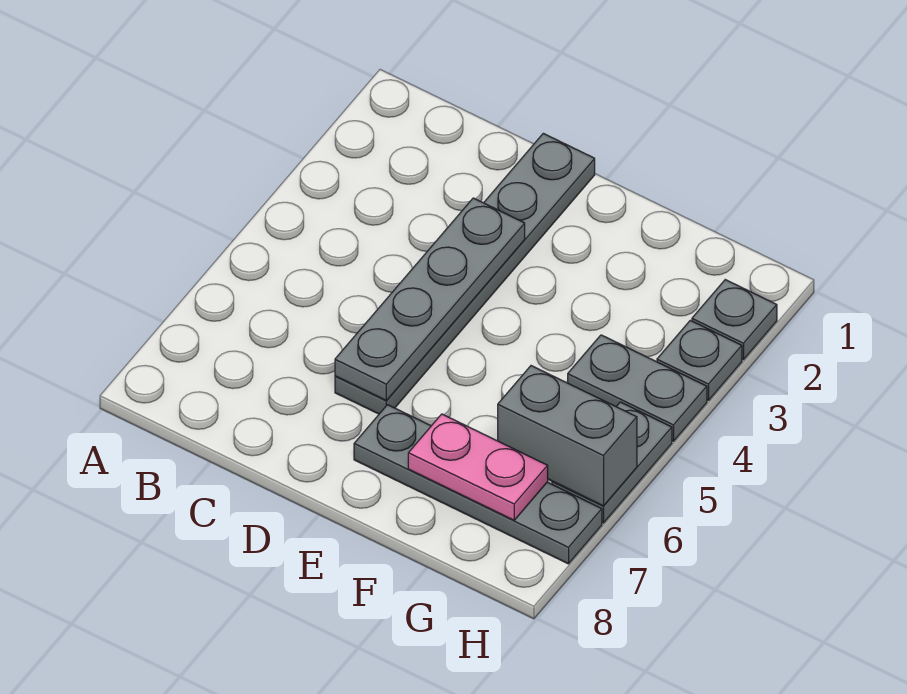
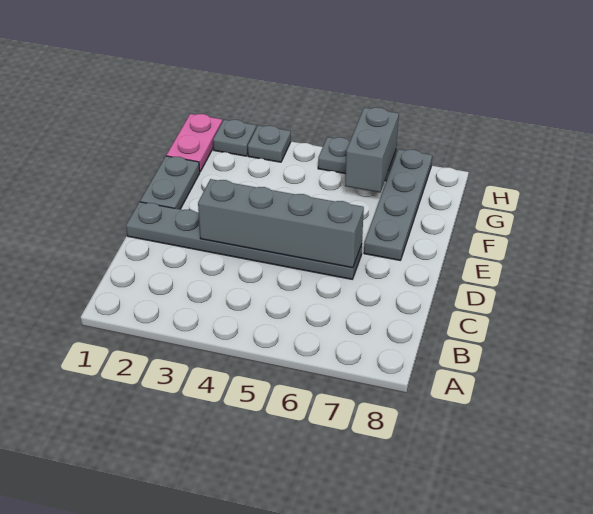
grey 1x4 plate [335,198,525,400] -> grey 1x4 brick [198,179,364,268]
pink 1x2 plate [408,414,548,520] -> pink 1x2 plate moved to [166,114,222,171]
grey 1x2 plate [568,335,707,441] -> grey 1x2 plate moved to [140,156,200,209]

